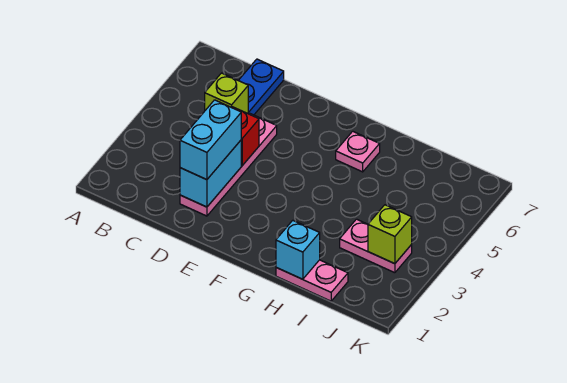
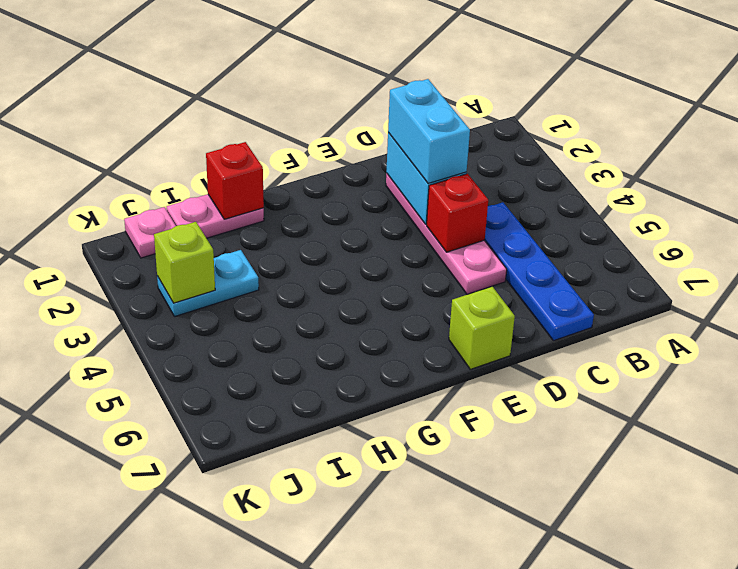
lime 1x1 brick [205,73,248,113] -> lime 1x1 brick moved to [449,286,515,369]
pink 1x1 plate [336,131,380,172] -> pink 1x1 plate moved to [124,207,176,258]
cyan 1x1 brick [276,220,320,279] -> red 1x1 brick [206,142,264,219]
pink 1x2 plate [340,219,412,273] -> cyan 1x2 plate [157,250,259,317]

